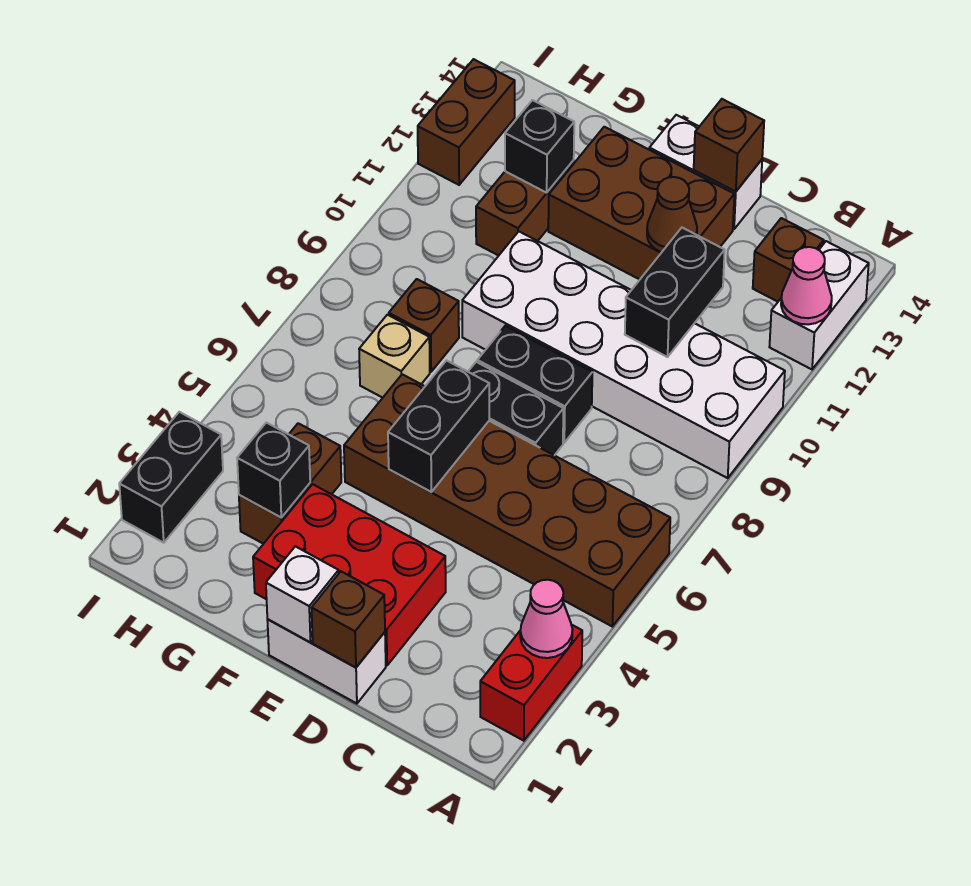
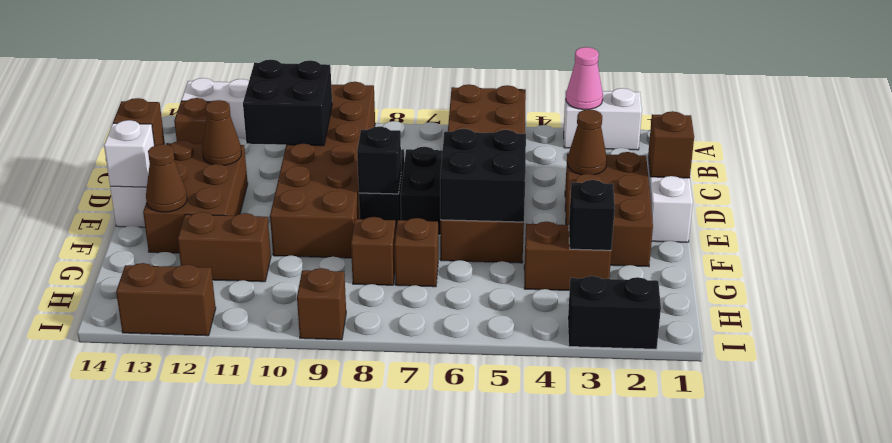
red 1x2 brick [480,625,582,741] -> white 1x2 brick [564,88,642,150]
white 2x6 brick [462,232,785,478] -> brown 2x6 brick [270,82,375,258]
pink 1x1 cone [781,247,832,324] -> none
black 1x2 brick [625,228,725,357] -> black 2x2 brick [243,60,332,146]
red 2x3 brick [253,484,446,665] -> brown 2x3 brick [565,152,653,267]
none -> brown 1x1 cone [567,109,607,175]
white 1x1 brick [266,546,339,642] -> white 1x1 brick moved to [104,120,154,188]
black 1x2 brick [388,361,489,492] -> black 2x2 brick [440,129,526,222]
none -> brown 1x1 cone [146,144,187,212]
tan 1x1 brick [359,315,430,398] -> brown 1x1 brick [395,218,438,287]
black 1x1 brick [505,100,574,193] -> black 1x1 brick moved to [357,127,401,194]
none -> brown 1x1 brick [297,268,346,340]

